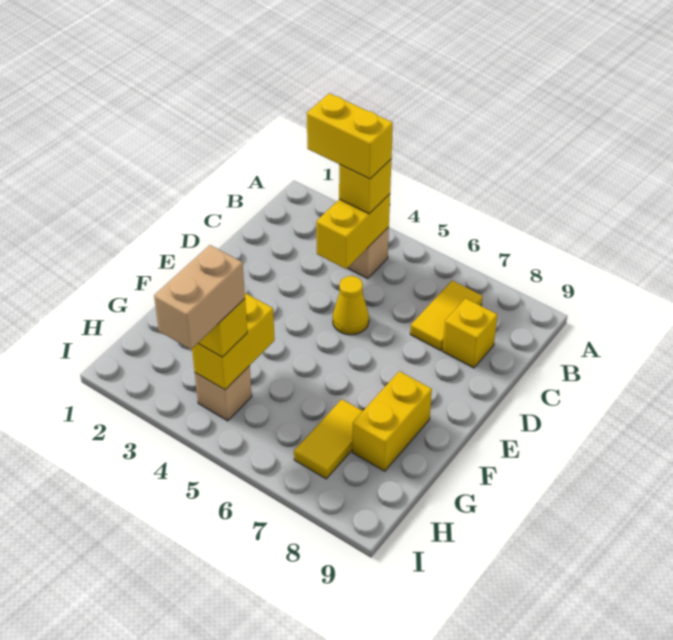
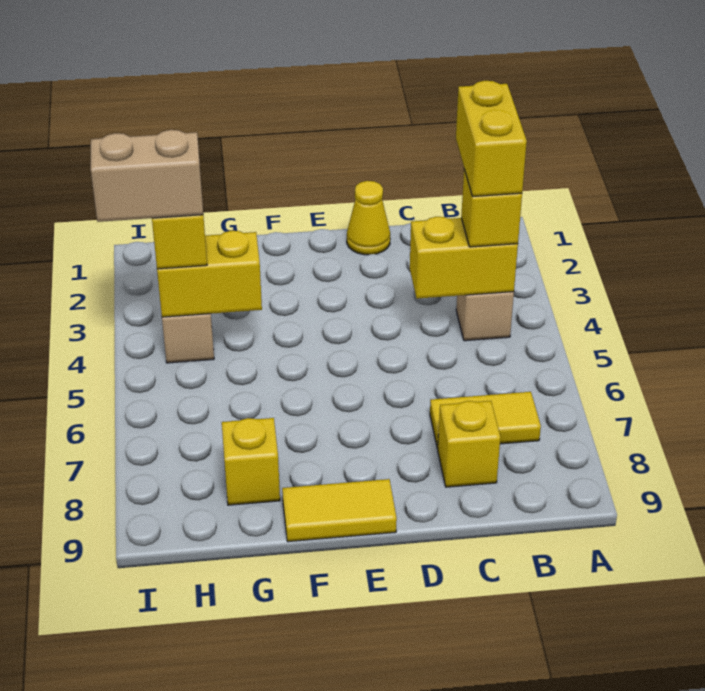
yellow 1x1 cone [333,276,369,335] -> yellow 1x1 cone moved to [347,181,390,255]
yellow 1x2 brick [352,371,432,471] -> yellow 1x1 brick [222,418,280,505]
yellow 1x2 tile [294,399,362,479] -> yellow 1x2 tile moved to [282,479,397,542]

